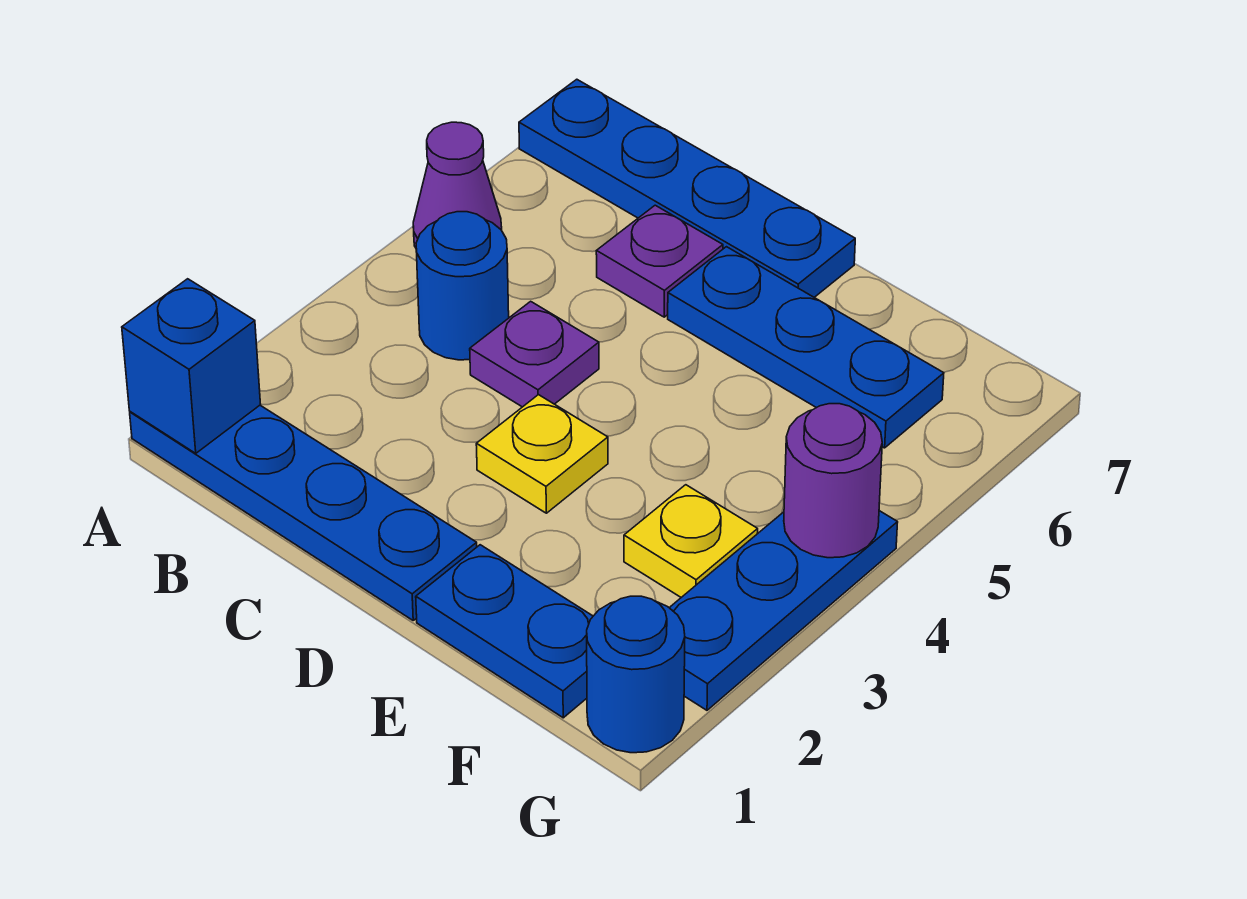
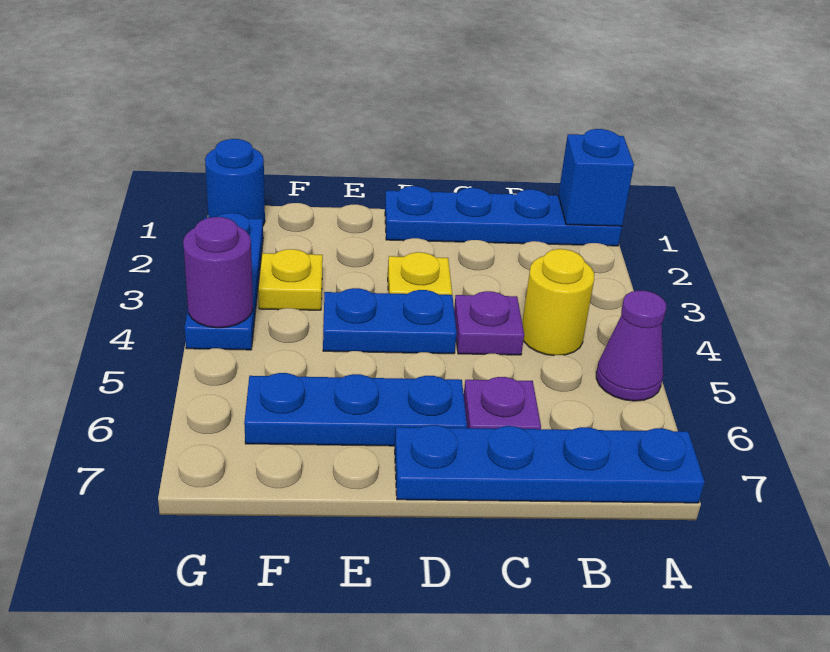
blue 1x1 round brick [416,212,509,360] -> yellow 1x1 round brick [522,249,594,356]
blue 1x2 plate [416,545,593,718] -> blue 1x2 plate moved to [323,288,457,354]

